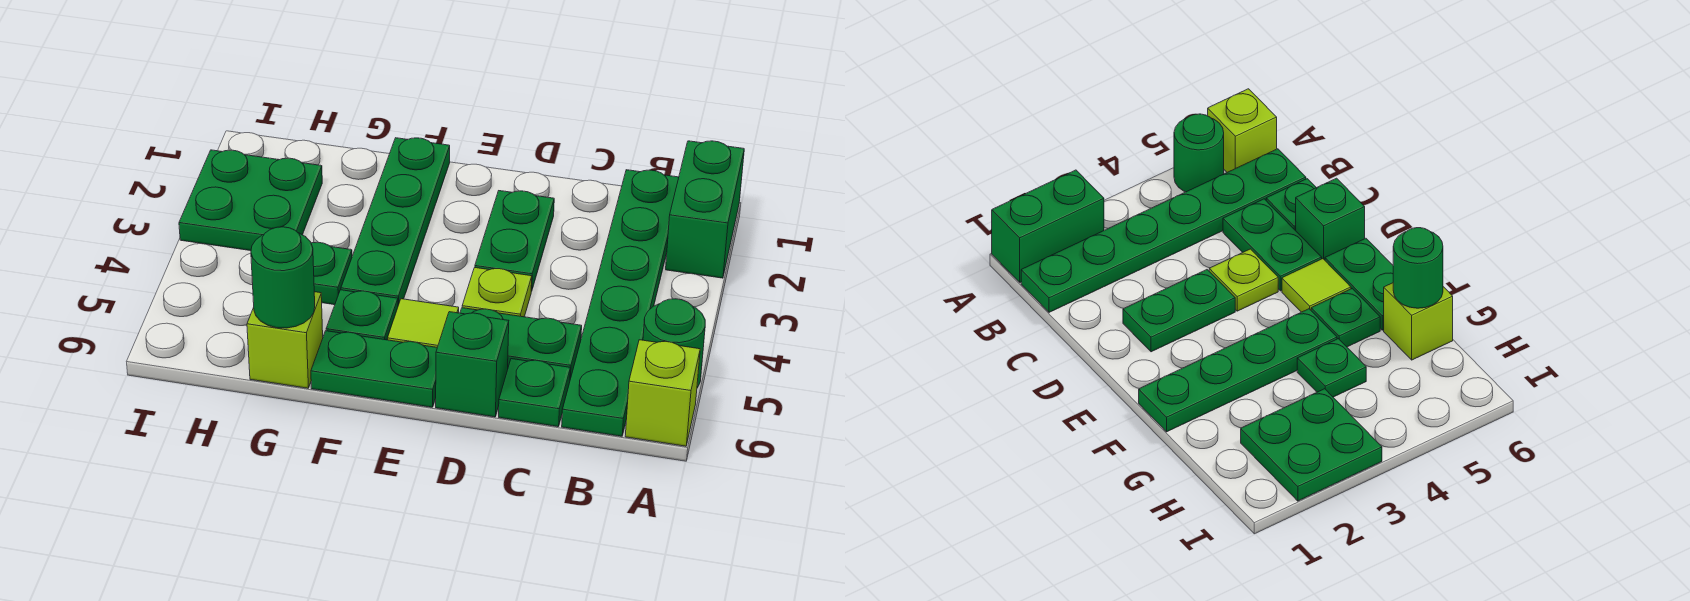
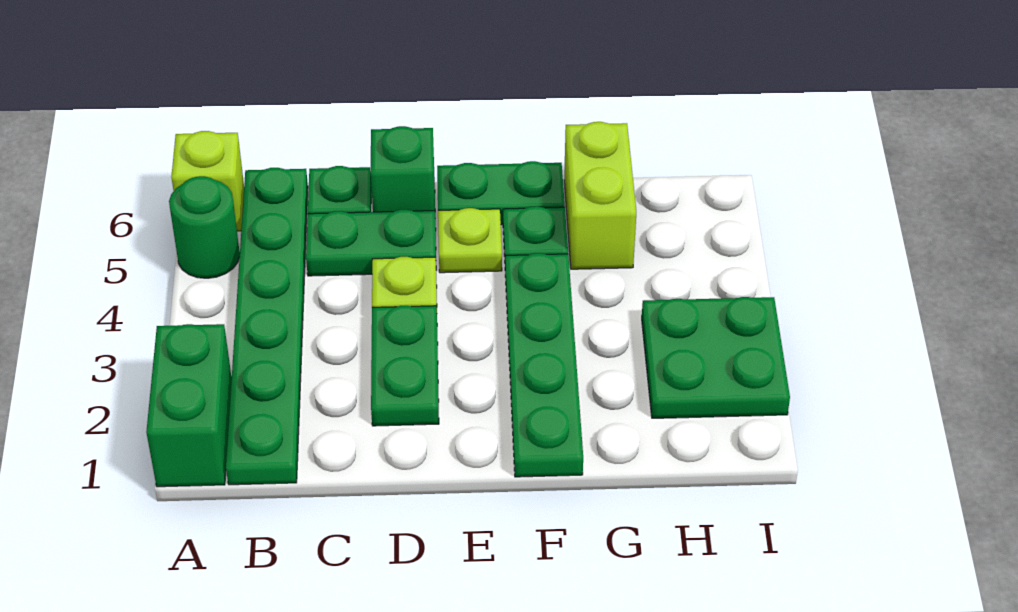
lime 1x1 tile [387,299,459,347] -> lime 1x1 plate [438,208,502,273]
green 1x1 plate [311,242,352,305] -> none
lime 1x1 brick [247,292,323,388] -> lime 1x2 brick [564,122,636,269]
green 1x1 round brick [251,227,315,328] -> none

